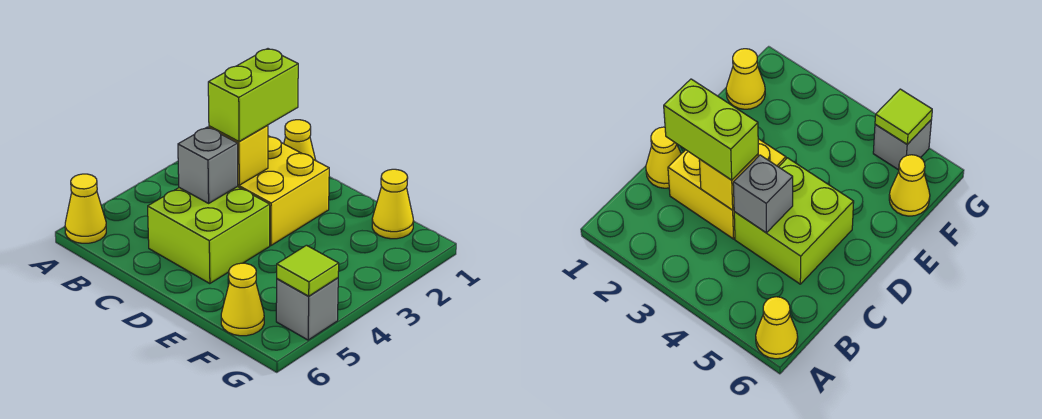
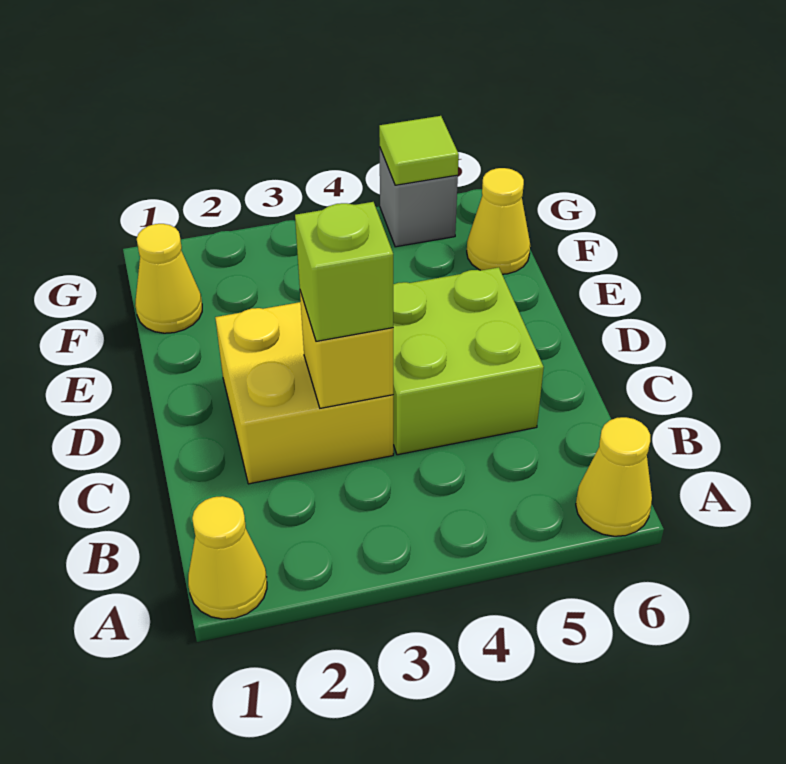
yellow 1x1 cone [284,120,315,160] -> yellow 1x1 cone moved to [188,496,267,619]
lime 1x2 brick [208,49,298,141] -> lime 1x1 brick [295,202,393,341]
grey 1x1 brick [178,127,238,203] -> none

